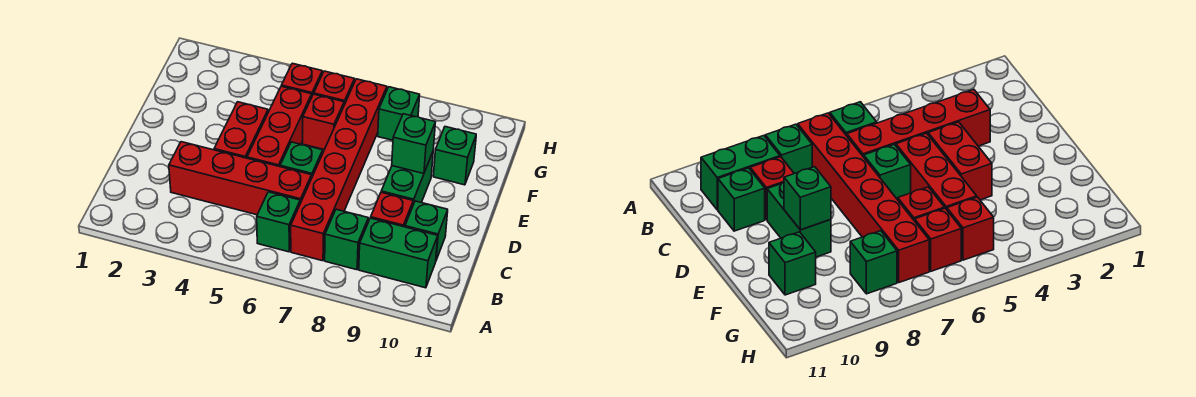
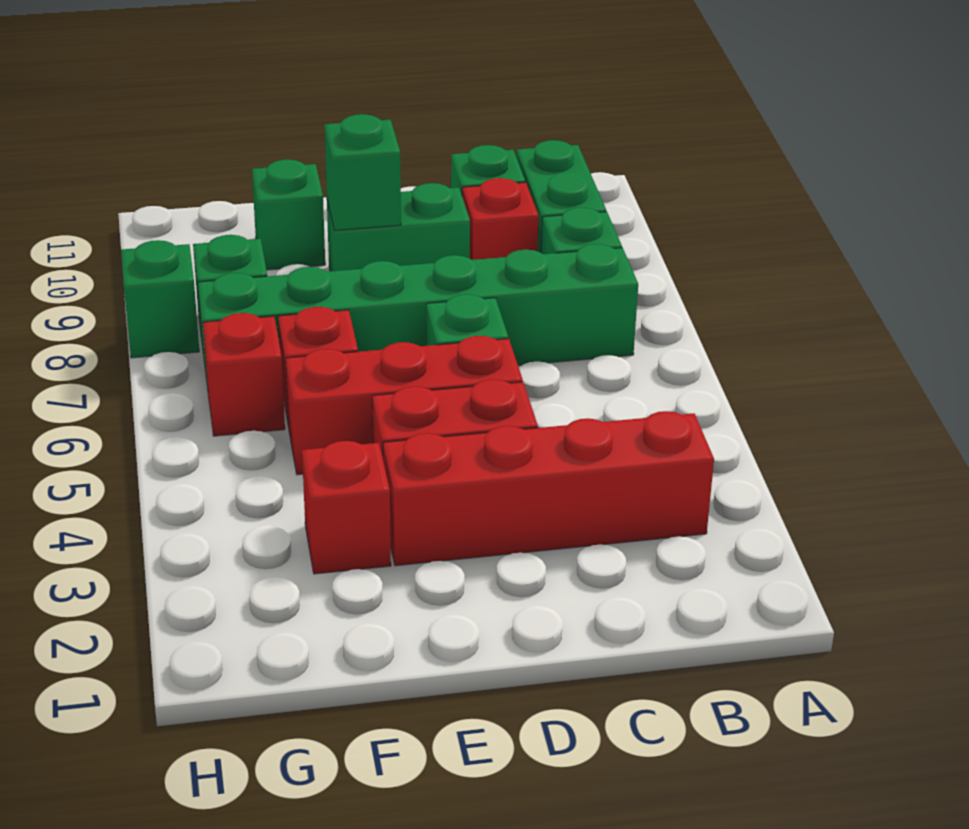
green 1x1 brick [257,192,300,252] -> green 1x1 brick moved to [121,240,199,358]
red 1x6 brick [291,79,387,261] -> green 1x6 brick [198,244,638,388]
red 1x4 brick [169,142,312,215] -> red 1x4 brick turned to [383,411,714,566]
red 1x1 brick [281,63,322,95] -> red 1x1 brick moved to [302,441,391,574]

